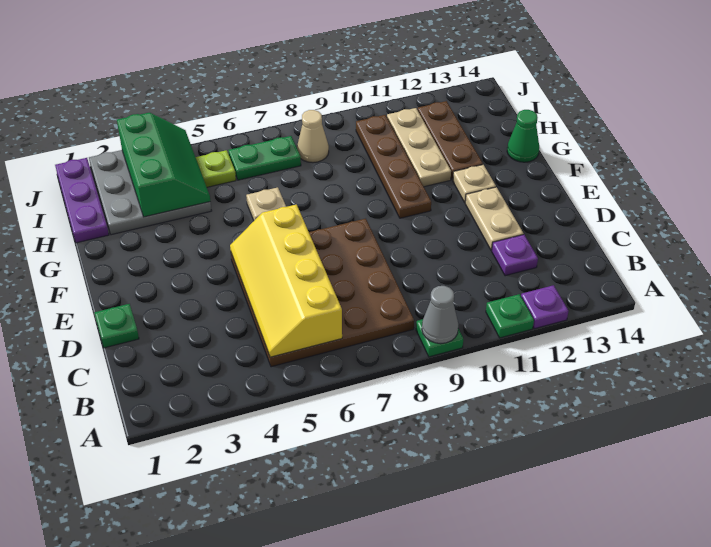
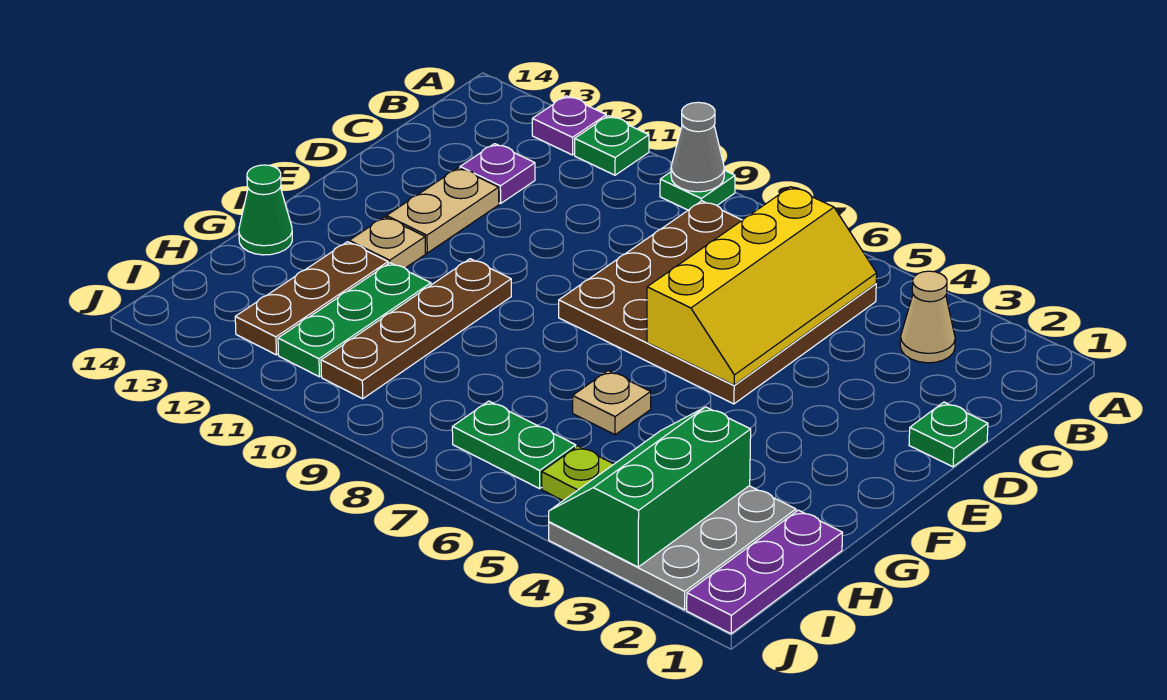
tan 1x3 plate [387,108,451,187] -> green 1x3 plate [278,263,431,377]
tan 1x1 cone [297,110,329,163] -> tan 1x1 cone moved to [900,271,955,363]

